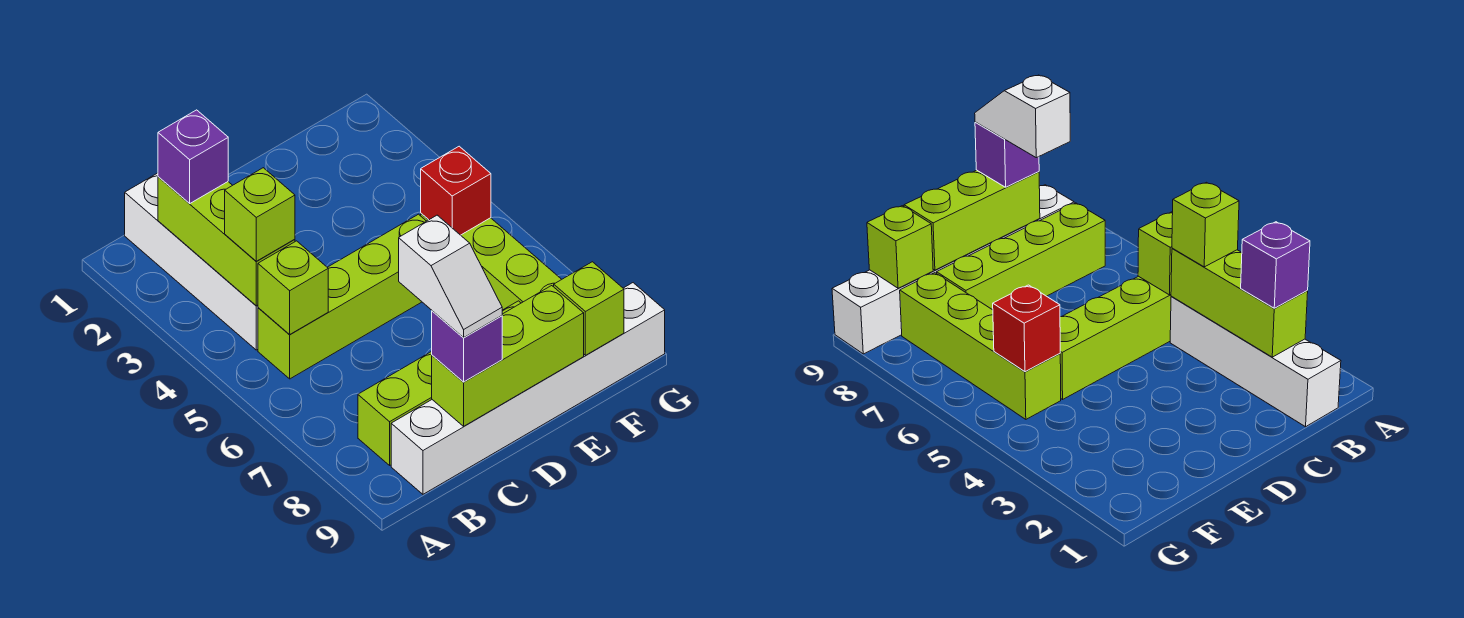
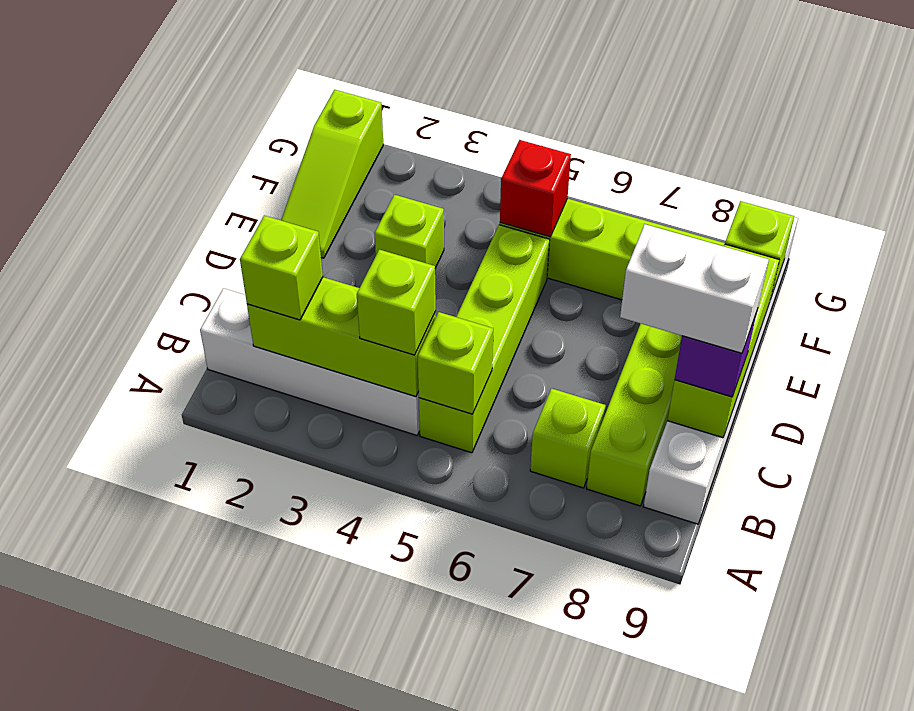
purple 1x1 brick [158,110,228,204] -> lime 1x1 brick [240,216,323,320]
none -> lime 1x1 brick [530,388,606,488]
white 1x2 slope [399,215,502,338] -> white 1x2 brick [620,224,769,353]
none -> lime 1x3 slope [281,90,383,258]
none -> lime 1x1 brick [374,195,444,268]

